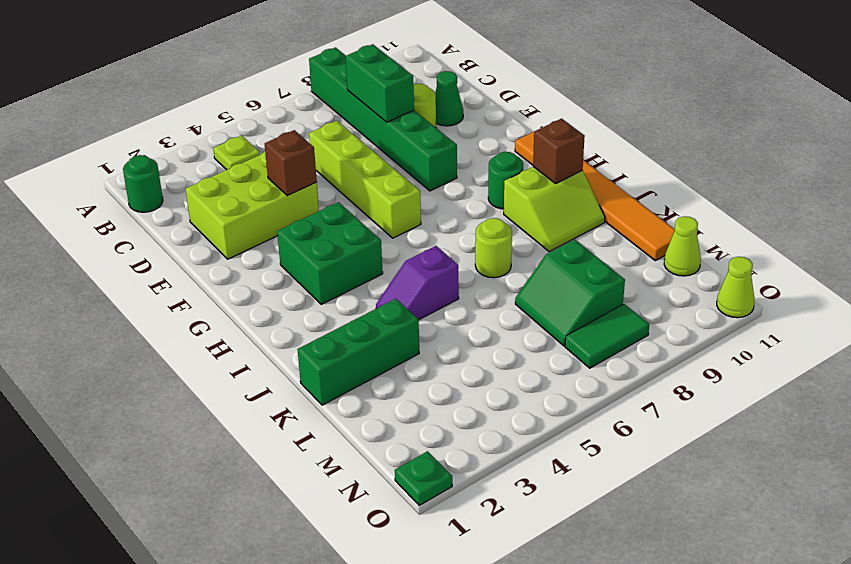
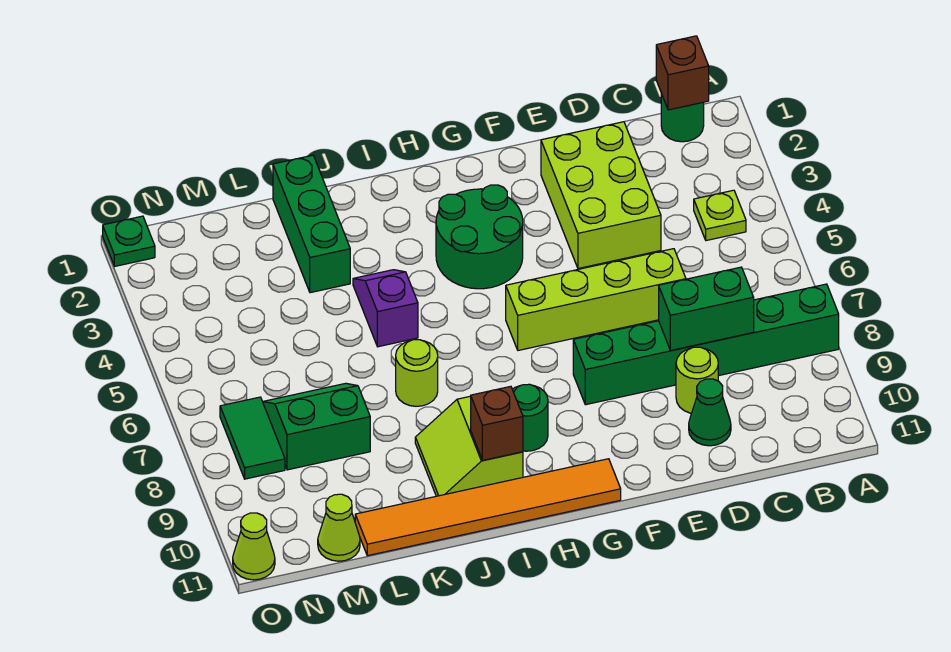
brown 1x1 brick [265,130,317,196] -> brown 1x1 brick moved to [656,36,709,110]
green 2x2 brick [277,202,383,304] -> green 2x2 round brick [436,185,523,289]

